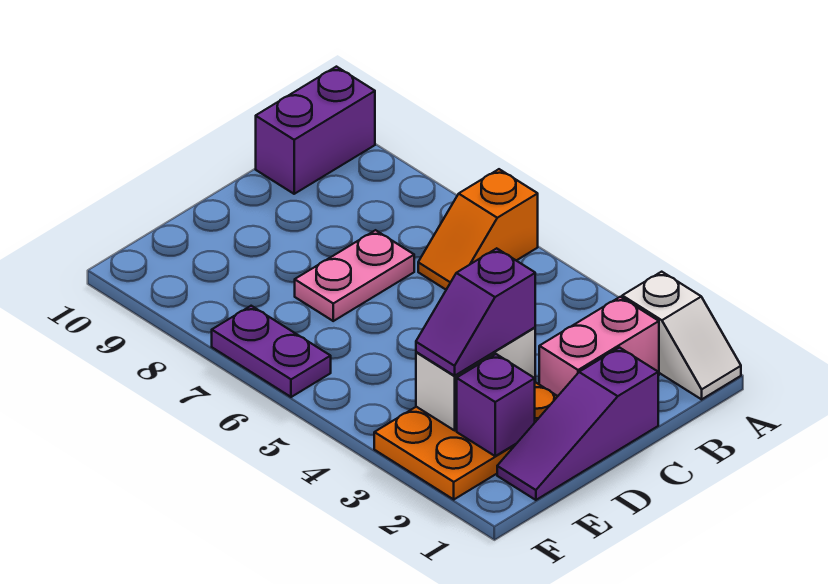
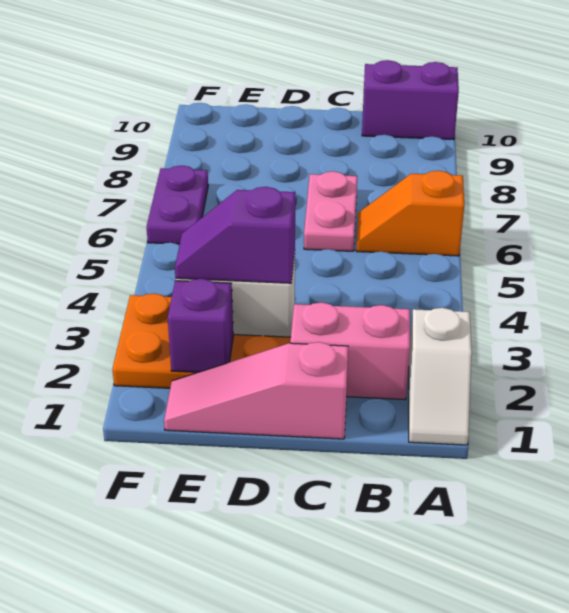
purple 1x3 slope [497,348,658,500] -> pink 1x3 slope [164,342,348,439]
pink 1x2 plate [295,230,414,321] -> pink 1x2 plate turned to [304,171,357,251]

